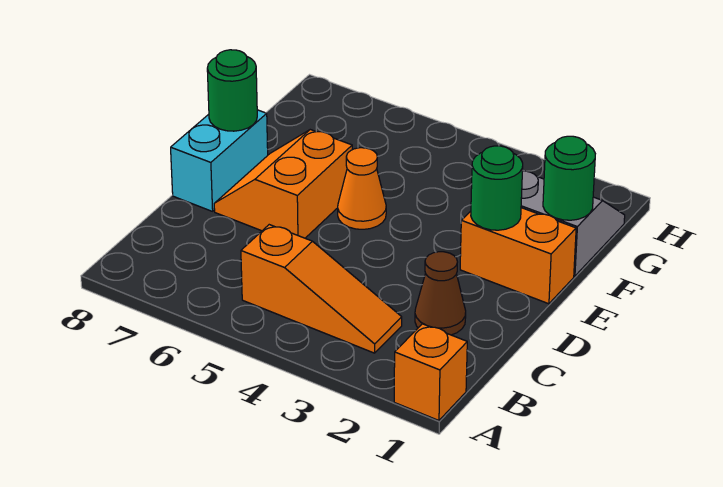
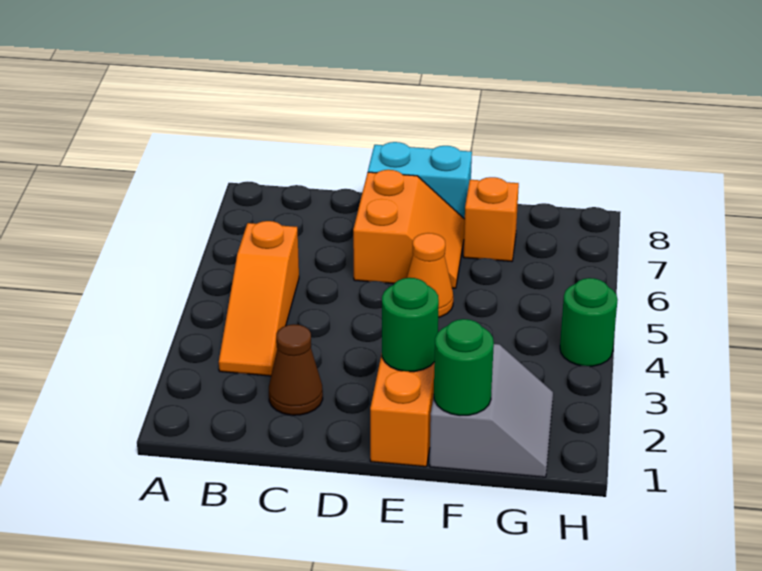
orange 1x1 brick [394,324,467,420] -> orange 1x1 brick moved to [463,177,519,261]
orange 2x2 slope [214,130,352,238] -> orange 2x2 slope turned to [353,170,465,288]
green 1x1 round brick [207,50,257,131] -> green 1x1 round brick moved to [560,278,618,366]

